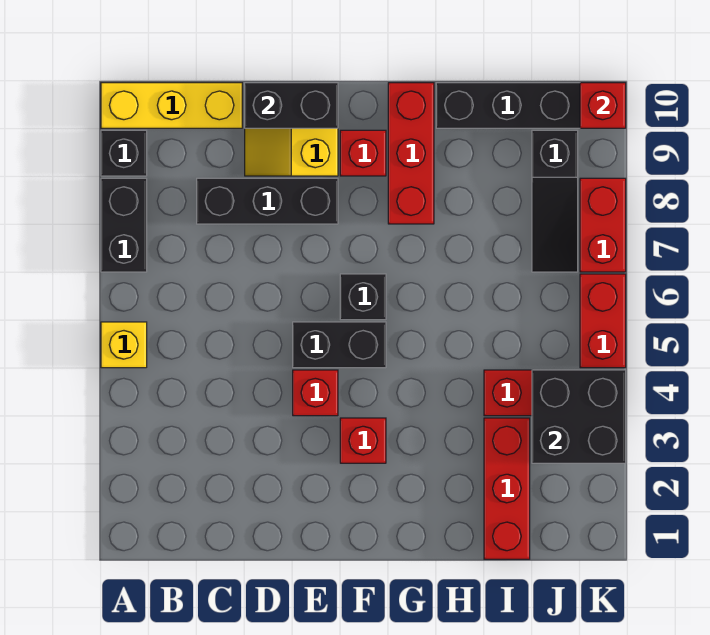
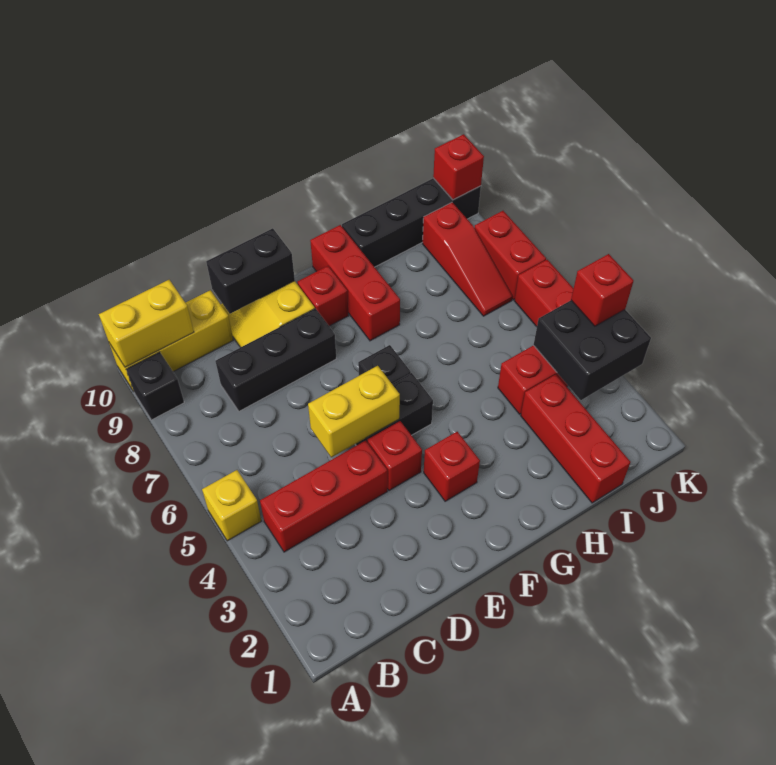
black 1x2 brick [101,178,147,272] -> none
none -> yellow 1x2 brick [99,280,194,367]
none -> red 1x3 brick [260,441,387,552]
none -> yellow 1x2 brick [308,366,400,457]
black 1x3 slope [532,130,578,272] -> red 1x3 slope [423,202,513,316]
none -> red 1x1 brick [571,254,634,326]

